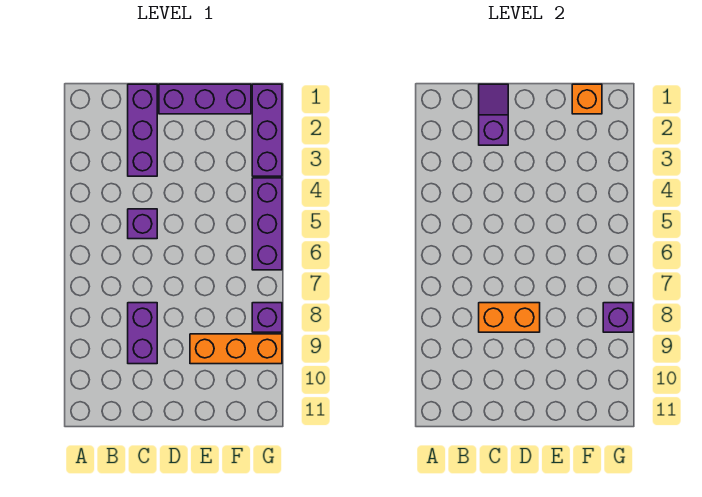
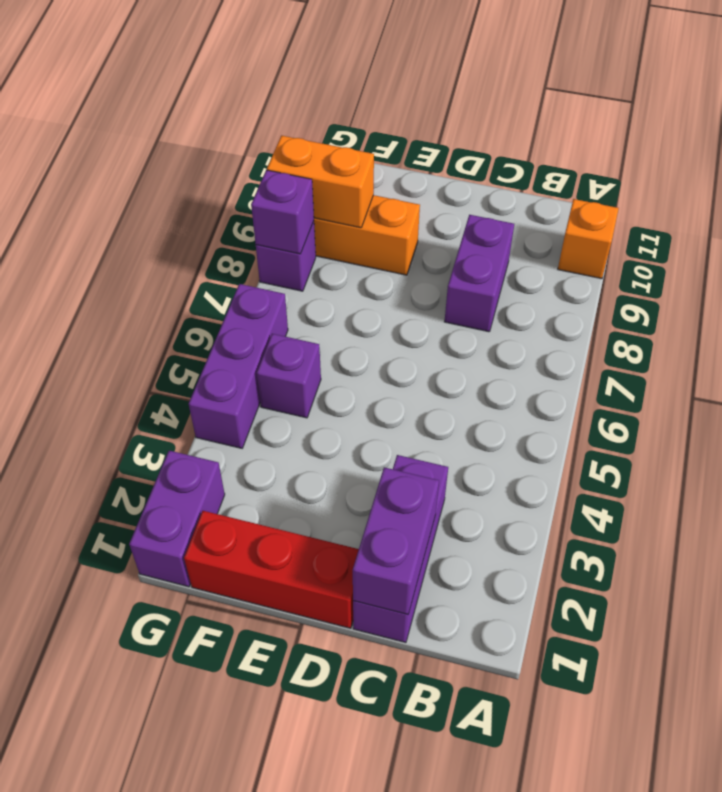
purple 1x2 slope [479,84,508,145] -> purple 1x2 brick [353,467,439,615]
purple 1x1 brick [128,209,157,239] -> purple 1x1 brick moved to [257,334,321,418]
orange 1x2 brick [479,303,540,332] -> orange 1x2 brick moved to [267,136,374,228]
purple 1x3 brick [159,84,251,114] -> red 1x3 brick [184,511,359,628]
orange 1x1 brick [572,84,602,114] -> orange 1x1 brick moved to [558,199,619,279]
purple 1x3 brick [252,84,282,176] -> purple 1x2 brick [129,451,225,587]

